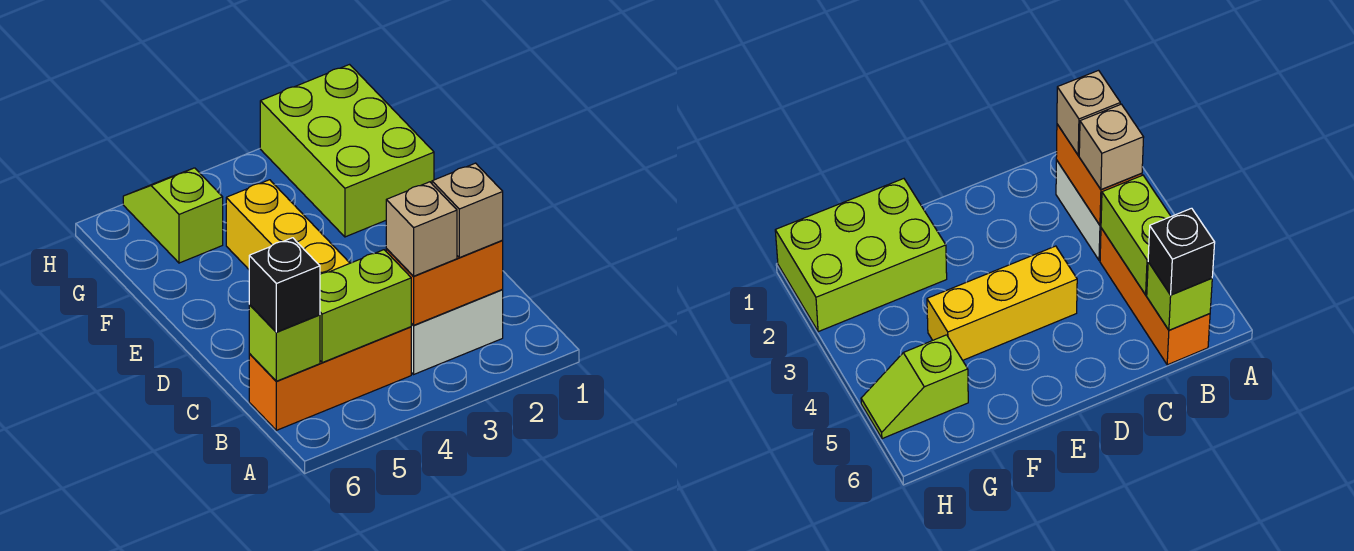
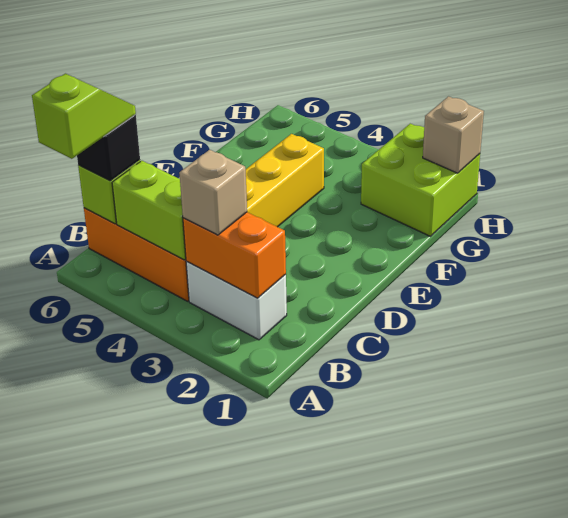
tan 1x1 brick [432,163,503,258] -> tan 1x1 brick moved to [423,96,484,173]
lime 2x3 brick [260,65,434,237] -> lime 2x2 brick [361,124,480,236]
lime 1x2 slope [123,168,223,263] -> lime 1x2 slope moved to [32,74,136,159]

